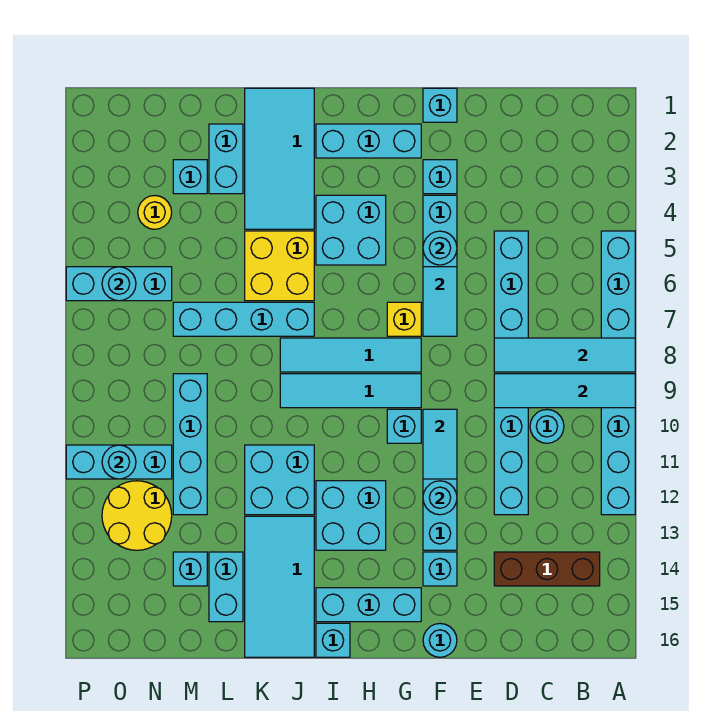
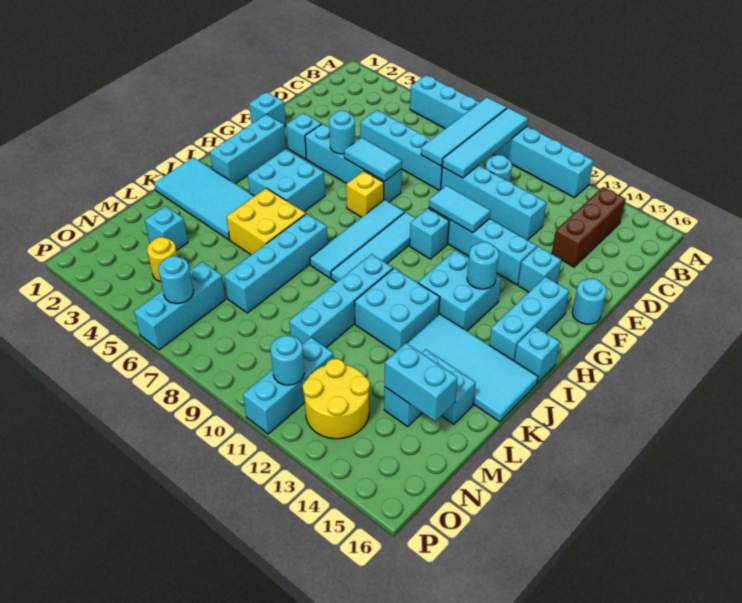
cyan 1x1 round brick [423,481,457,515] -> cyan 1x1 round brick moved to [467,242,499,289]
cyan 1x2 brick [209,124,243,194] -> cyan 1x2 brick moved to [385,343,458,421]
cyan 1x4 brick [173,374,207,515] -> cyan 1x4 brick turned to [289,254,393,348]

